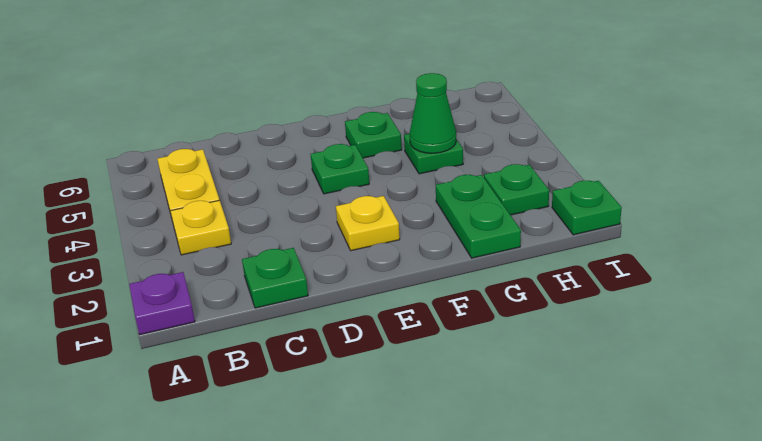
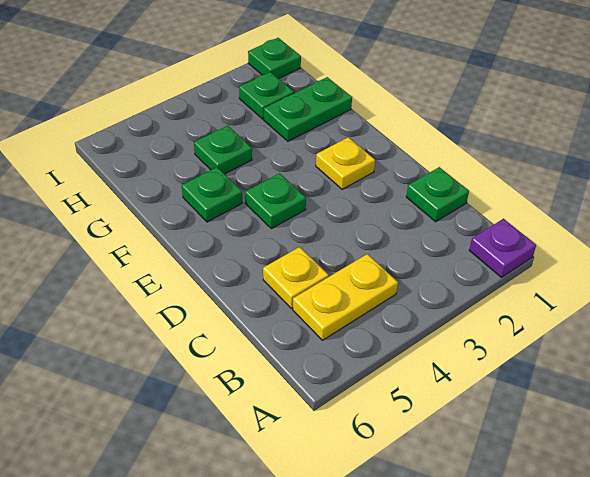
yellow 1x1 plate [171,200,231,255] -> yellow 1x1 plate moved to [263,247,329,308]
green 1x1 cone [409,73,456,153] -> none

